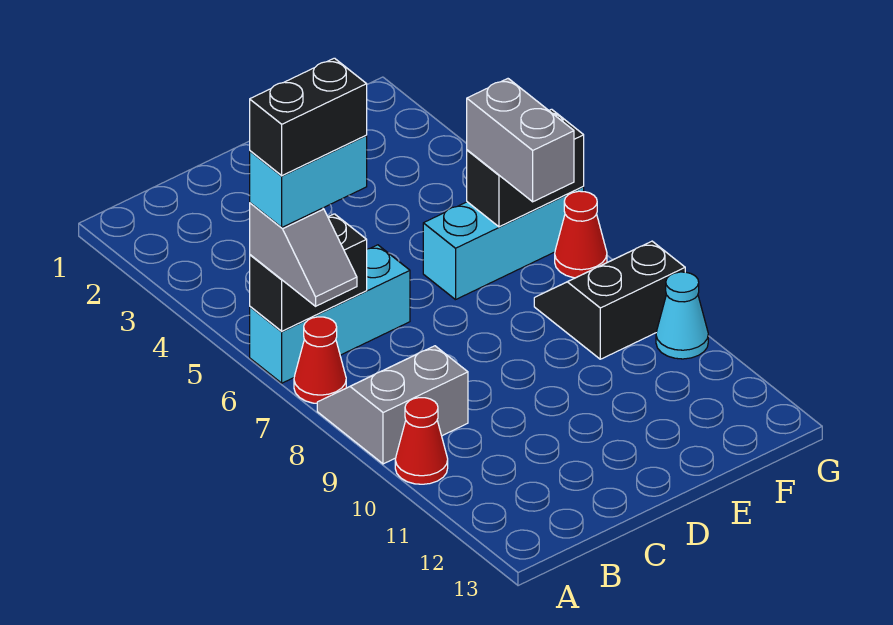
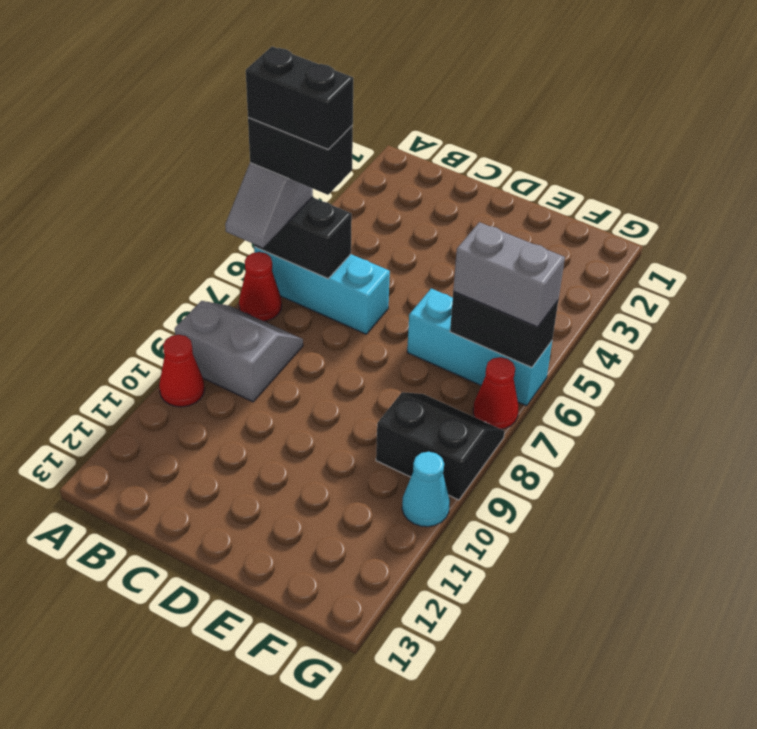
cyan 1x2 brick [250,136,367,228] -> black 1x2 brick [248,118,353,195]
grey 1x2 brick [467,79,574,202] -> grey 1x2 brick turned to [453,222,565,327]

